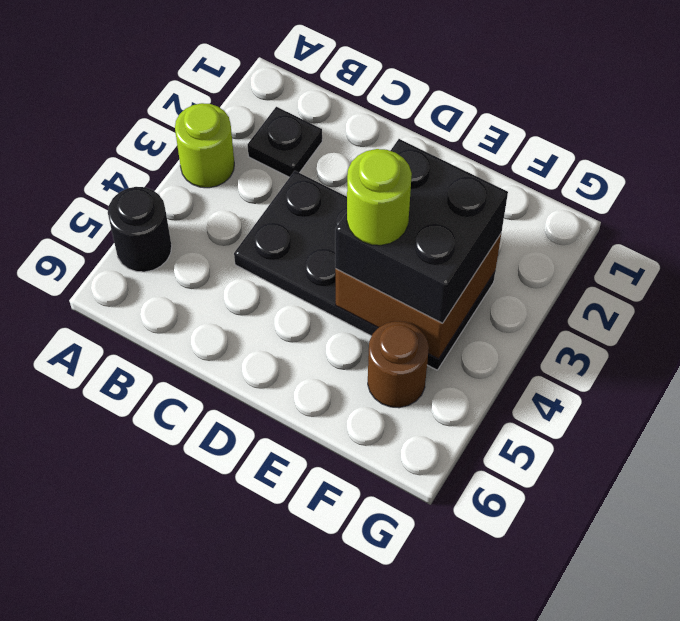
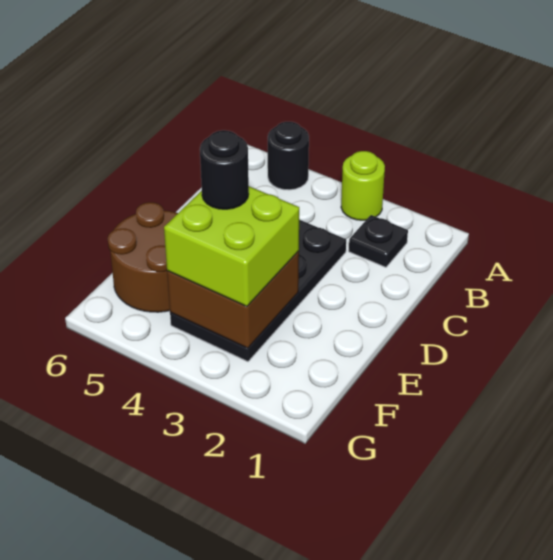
black 2x2 brick [335,139,508,323] -> lime 2x2 brick [164,186,299,306]
lime 1x1 round brick [347,149,412,245] -> black 1x1 round brick [200,130,249,209]
brown 1x1 round brick [368,321,429,408] -> brown 2x2 round brick [108,202,178,312]

